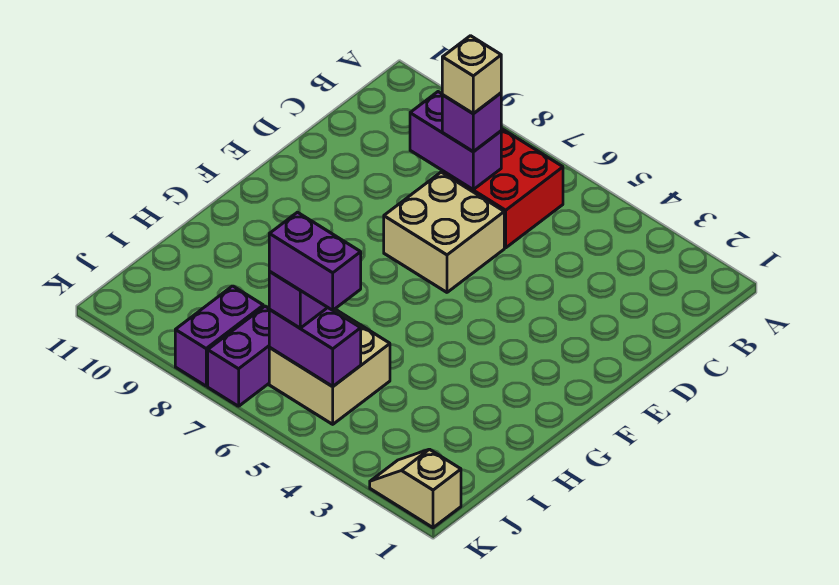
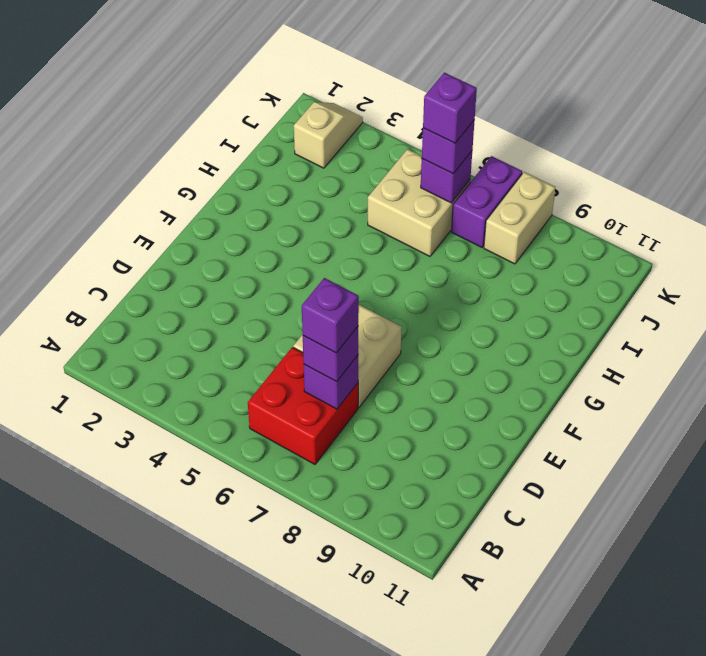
purple 1x2 brick [410,92,501,189] -> purple 1x1 brick [304,355,358,409]
tan 1x1 brick [442,36,501,114] -> purple 1x1 brick [302,278,359,353]
purple 1x2 brick [269,308,361,386] -> purple 1x1 brick [421,151,472,203]
purple 1x2 brick [269,212,361,310] -> purple 1x1 brick [423,73,477,143]
purple 1x2 brick [175,286,263,386] -> tan 1x2 brick [484,172,555,264]
tan 1x2 slope [370,449,461,528] -> tan 1x2 slope turned to [294,102,363,168]

